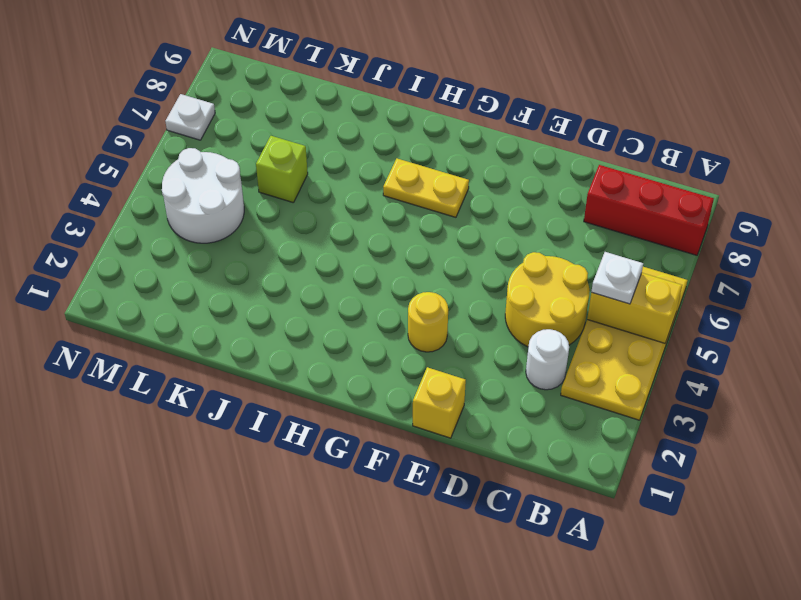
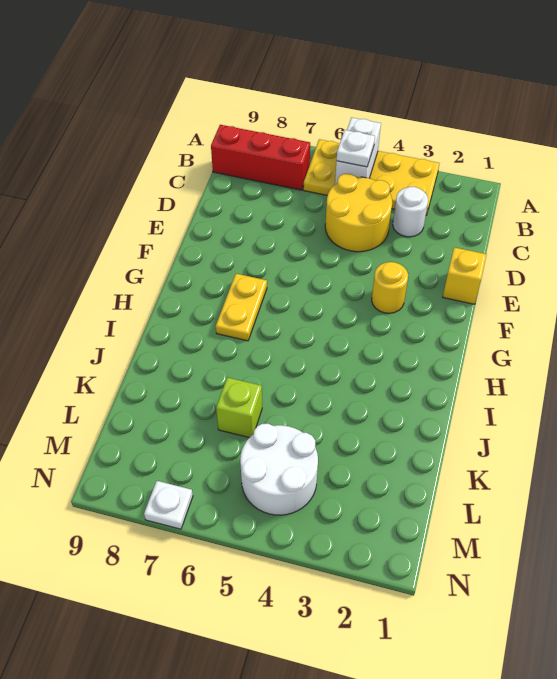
yellow 1x2 brick [587,273,682,343] -> white 1x2 brick [335,118,381,184]
red 1x3 brick [584,165,714,255] -> red 1x3 brick turned to [211,125,310,190]

